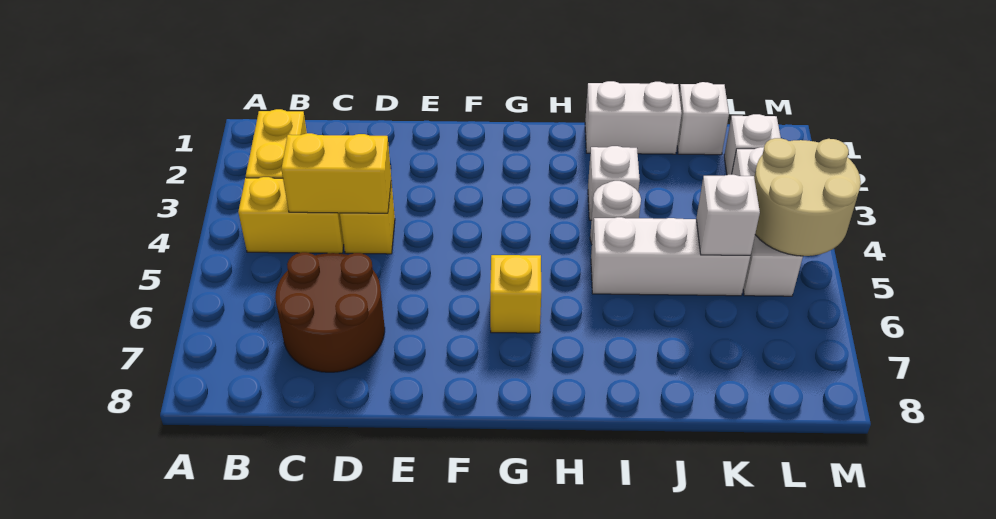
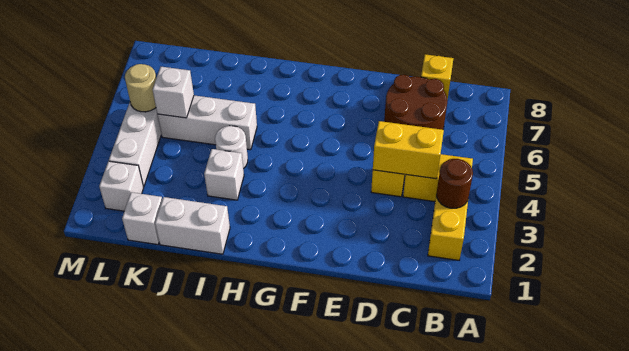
none -> brown 1x1 round brick [436,159,473,208]
yellow 1x1 brick [490,255,541,333] -> yellow 1x1 brick moved to [421,54,453,100]
tan 2x2 round brick [754,138,861,256] -> tan 1x1 round brick [125,64,156,112]

